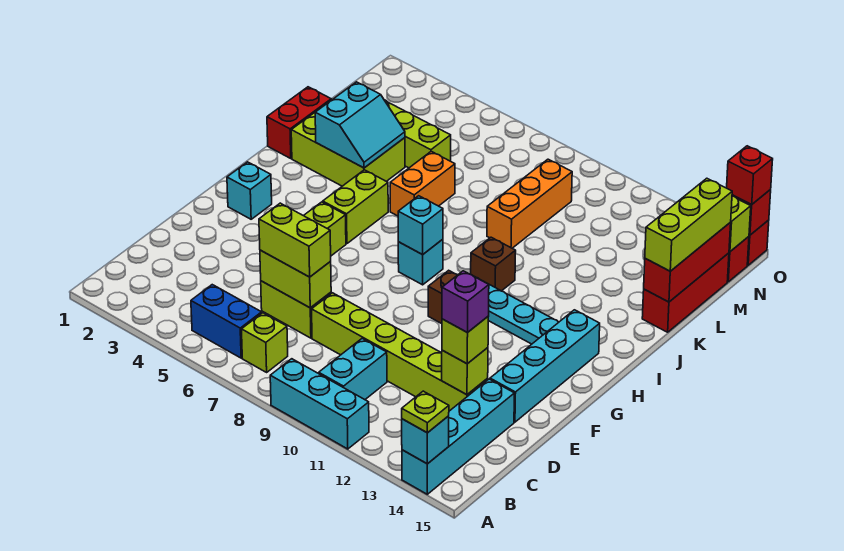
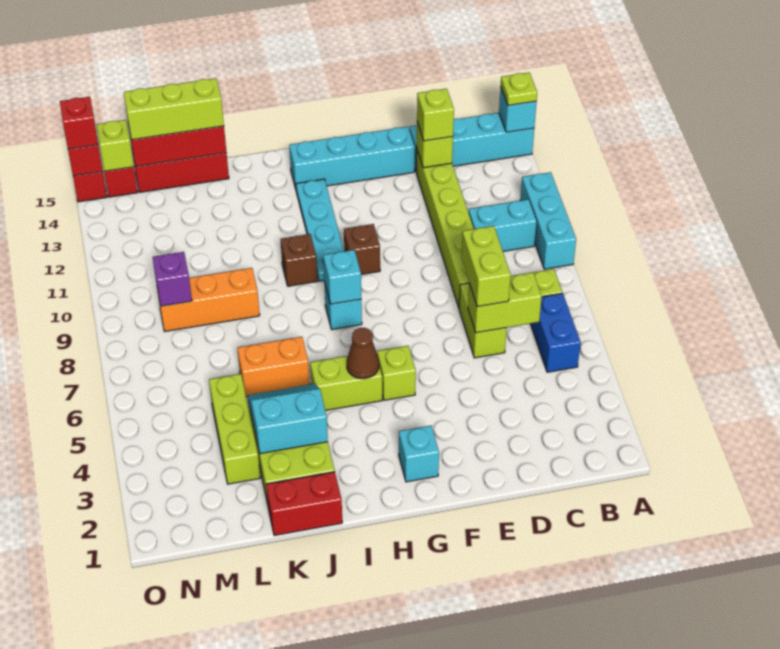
lime 1x2 brick [260,250,331,308] -> lime 1x2 brick turned to [468,272,542,333]
purple 1x1 brick [442,271,489,333] -> purple 1x1 brick moved to [153,252,192,306]
none -> brown 1x1 cone [347,328,379,379]

